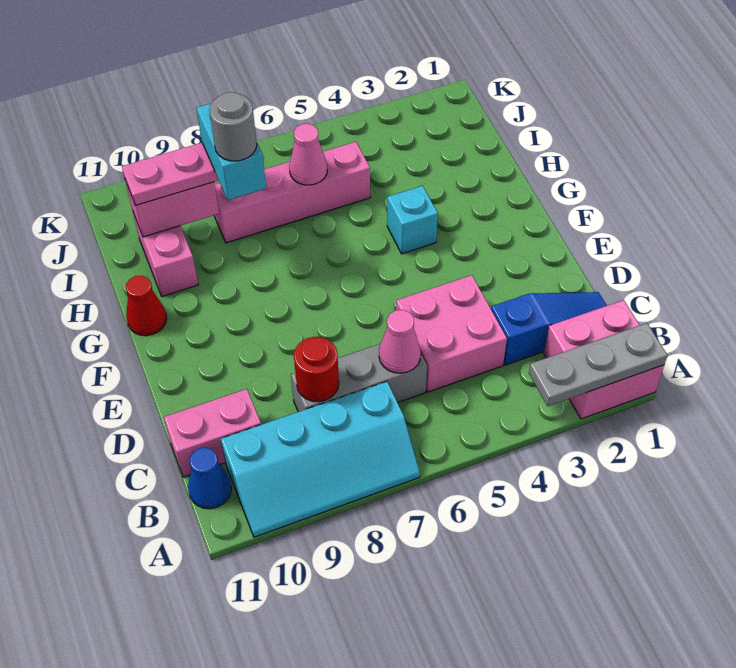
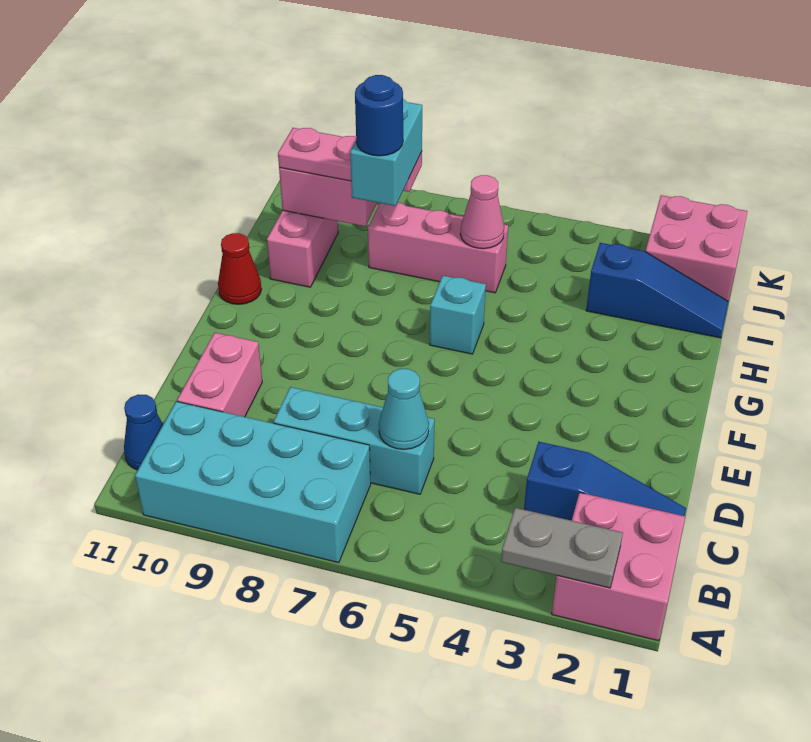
grey 1x3 plate [529,323,667,406] -> grey 1x2 plate [501,508,623,588]
cyan 2x4 slope [221,382,420,537] -> cyan 2x4 brick [135,401,371,563]
pink 2x2 brick [396,275,507,392] -> pink 2x2 brick moved to [645,195,748,301]
grey 1x3 brick [291,344,427,412] -> cyan 1x3 brick [273,387,435,494]
pink 1x1 cone [379,310,421,373] -> cyan 1x1 cone [379,369,429,449]
red 1x1 round brick [294,337,339,402] -> none
pink 1x2 brick [164,389,261,477] -> pink 1x2 brick turned to [177,333,262,417]
cyan 1x1 brick [387,186,438,254] -> cyan 1x1 brick moved to [430,276,486,354]
grey 1x1 round brick [209,92,257,161] -> blue 1x1 round brick [355,75,403,156]
none -> blue 1x3 slope [586,243,728,338]
pink 1x4 brick [214,142,370,243] -> pink 1x3 brick [368,202,508,293]

